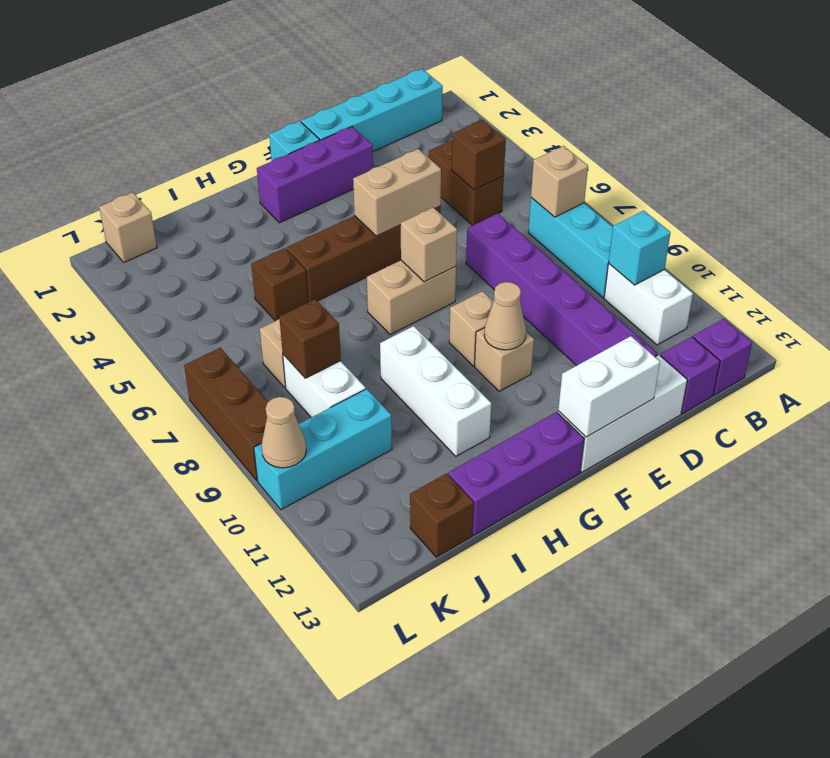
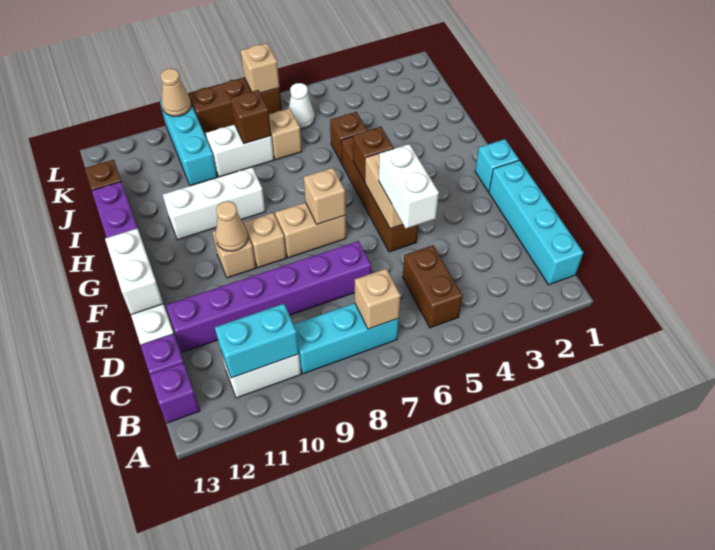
cyan 1x1 brick [609,211,670,285] -> cyan 1x2 brick [215,304,299,378]
brown 1x2 brick [429,140,504,225] -> brown 1x2 brick turned to [403,245,462,328]
brown 1x1 brick [452,120,506,190] -> brown 1x1 brick moved to [353,127,394,182]
none -> white 1x2 brick [379,144,439,228]
purple 1x3 brick [257,127,373,223] -> none
tan 1x2 brick [367,260,456,335] -> tan 1x2 brick turned to [275,202,346,258]
tan 1x1 brick [99,192,157,262] -> tan 1x1 brick moved to [241,43,280,93]
none -> white 1x1 cone [289,83,315,129]

